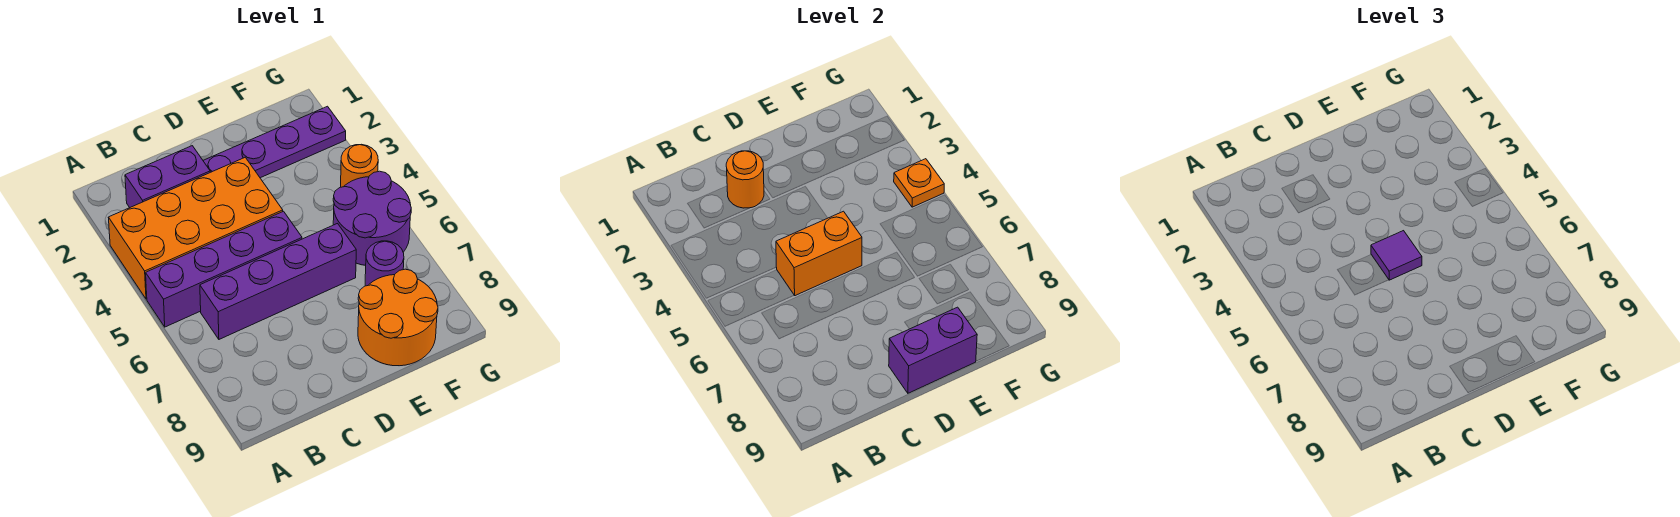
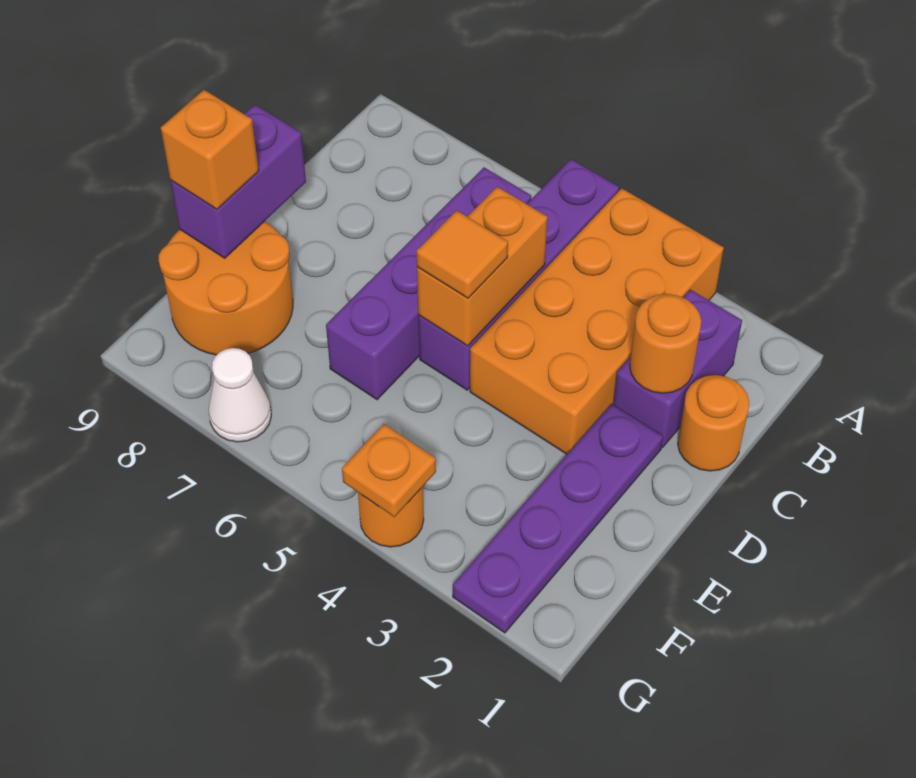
none -> orange 1x1 round brick [678,375,749,471]
purple 1x1 tile [1371,231,1422,280] -> orange 1x1 tile [417,210,508,298]
none -> orange 1x1 brick [161,90,259,209]
purple 2x2 round brick [333,171,411,265] -> none
purple 1x1 round brick [365,241,404,286] -> none
none -> white 1x1 cone [209,348,271,442]

